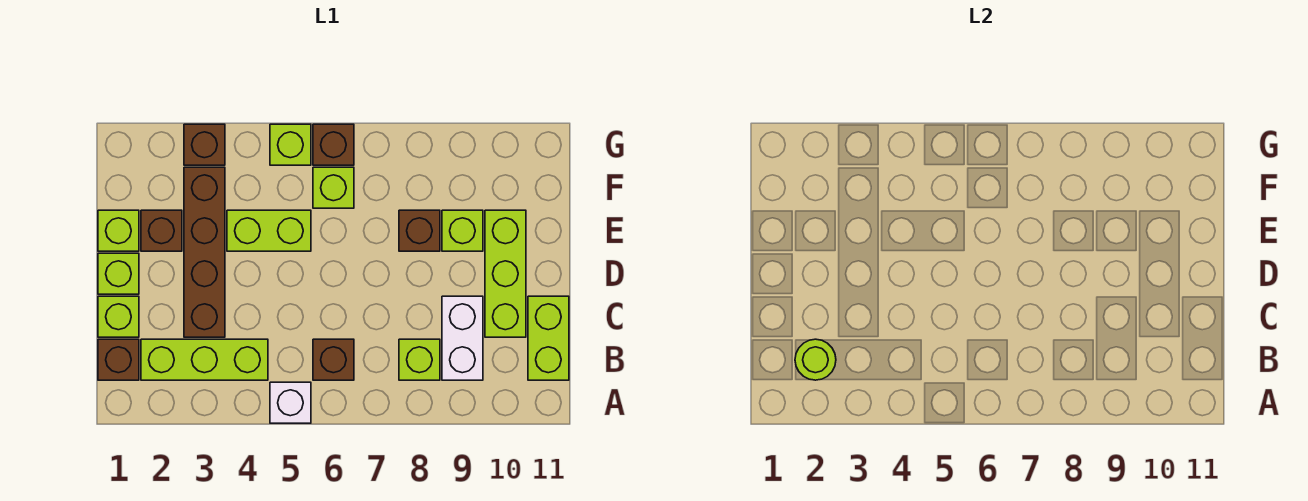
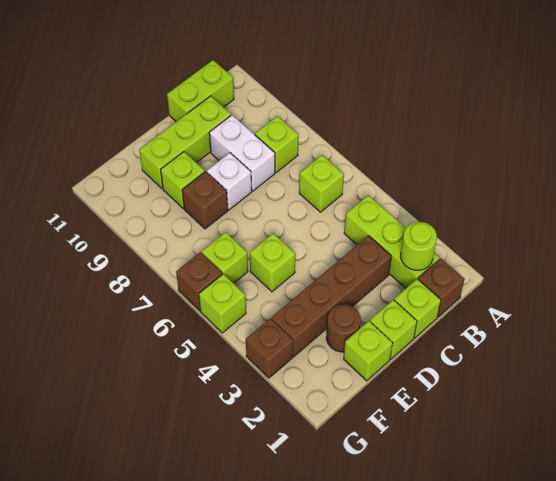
white 1x1 brick [270,382,311,423] -> white 1x1 brick moved to [207,153,252,210]
brown 1x1 brick [313,339,354,380] -> lime 1x1 brick [299,155,344,212]
white 1x2 brick [442,296,483,380] -> white 1x2 brick turned to [209,115,275,191]
brown 1x1 brick [141,210,182,251] -> brown 1x1 round brick [326,304,361,352]
lime 1x2 brick [227,210,311,251] -> lime 1x1 brick [250,233,295,292]

